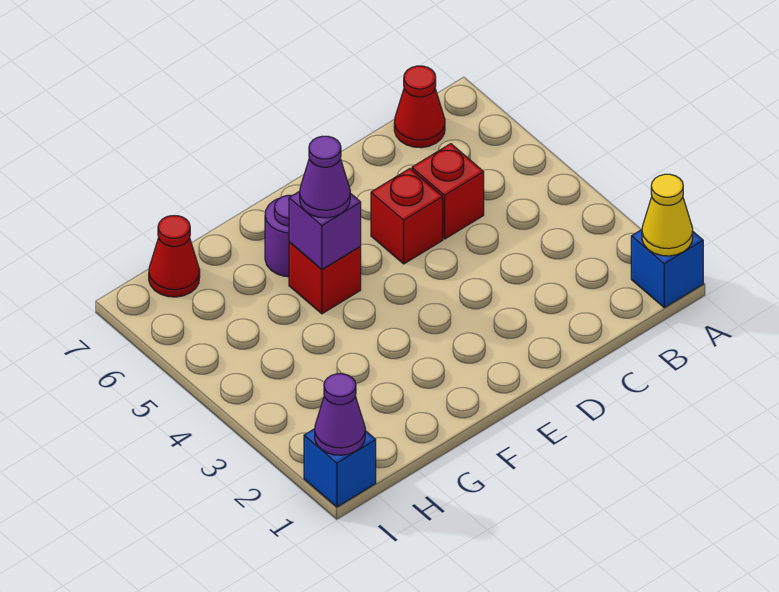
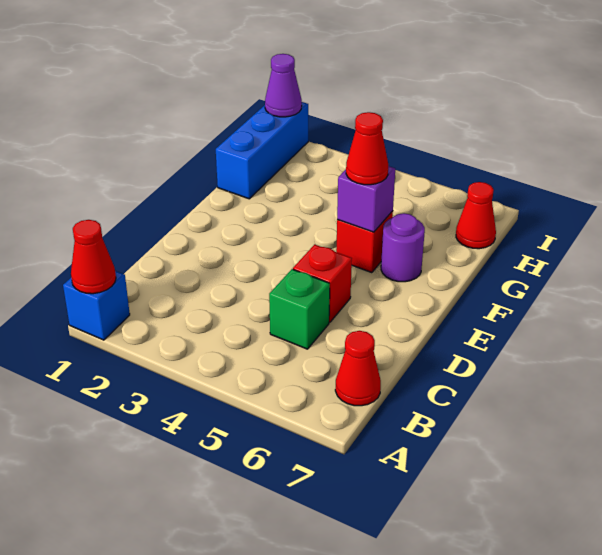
yellow 1x1 cone [642,174,693,256] -> red 1x1 cone [71,220,116,294]
red 1x1 brick [412,144,484,239] -> green 1x1 brick [269,269,330,349]
purple 1x1 cone [300,136,350,218] -> red 1x1 cone [346,112,388,185]
blue 1x1 brick [304,429,376,507] -> blue 1x3 brick [216,102,308,199]

